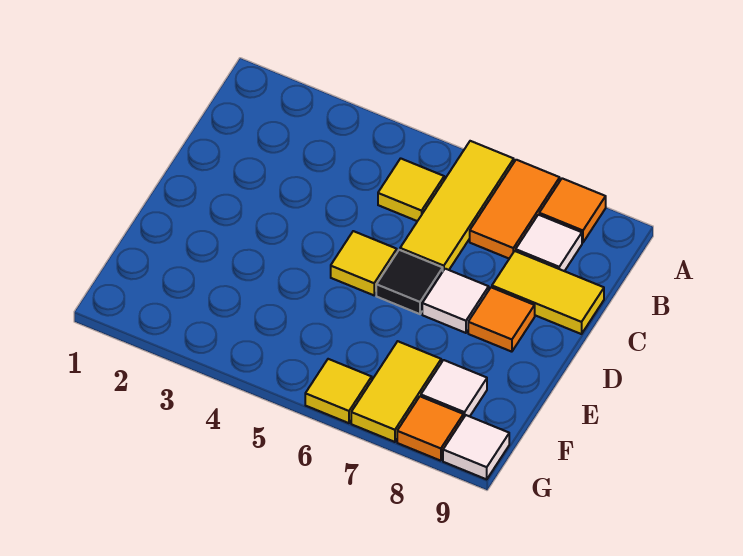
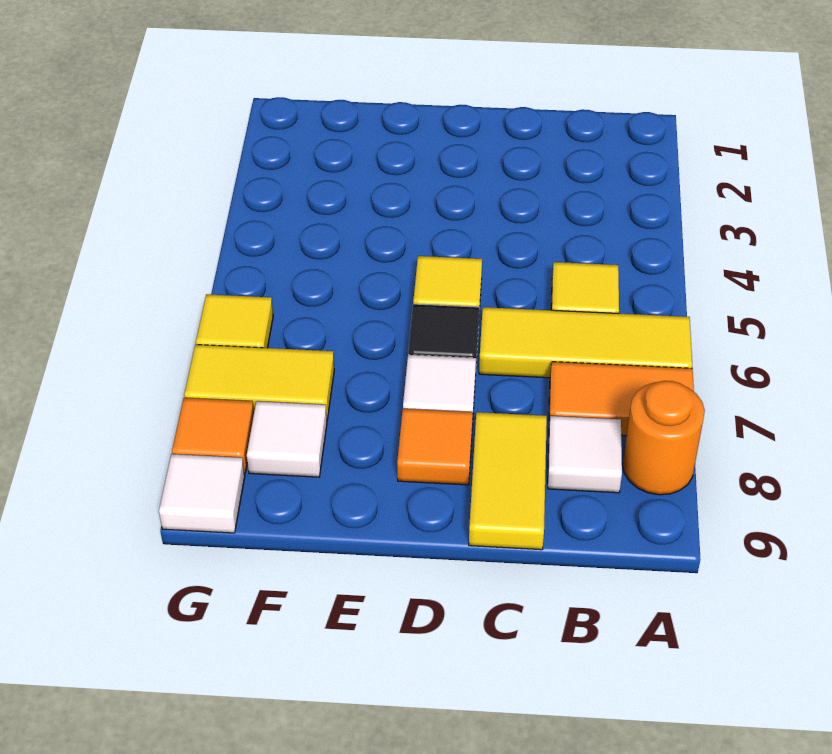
orange 1x1 tile [539,178,606,243] -> orange 1x1 round brick [623,381,705,495]

